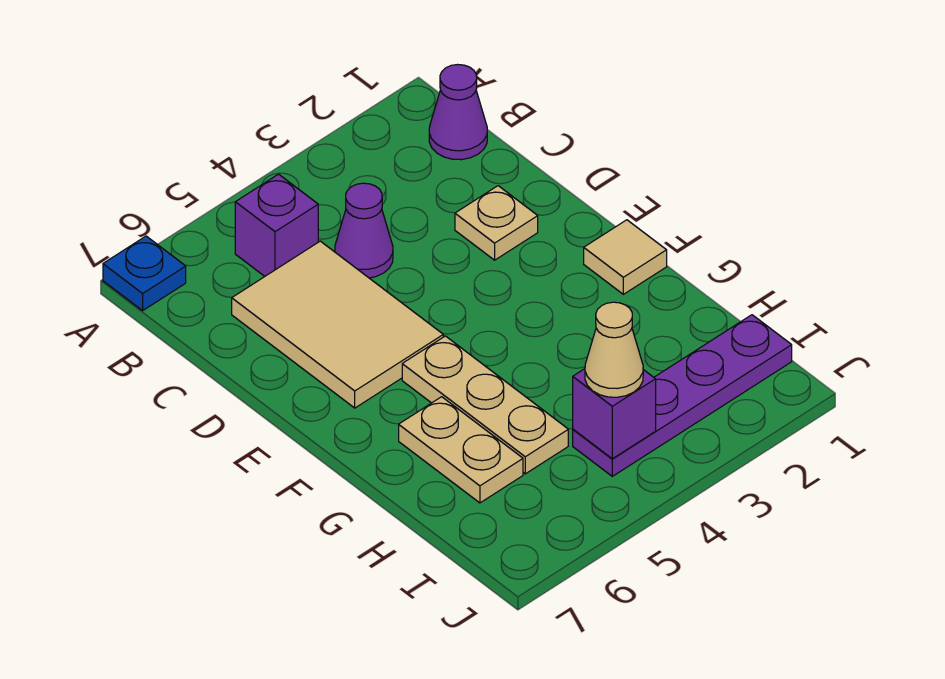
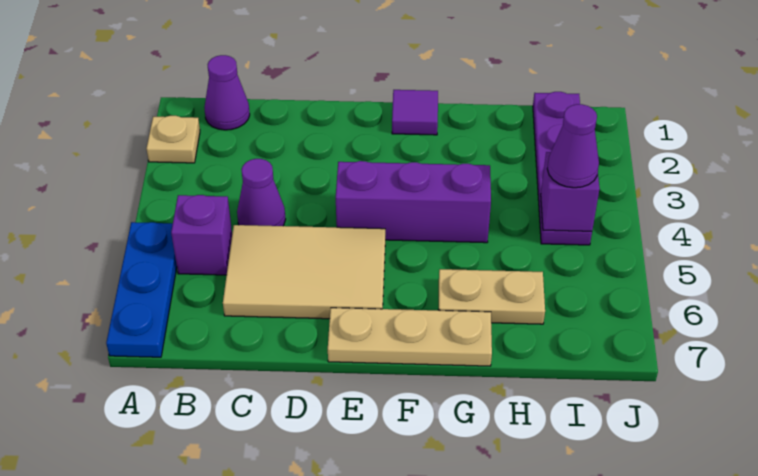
blue 1x1 plate [103,236,186,311] -> blue 1x3 plate [106,222,177,357]
tan 1x1 plate [455,186,538,260] -> tan 1x1 plate moved to [146,116,200,163]
none -> purple 1x3 brick [336,161,491,243]
tan 1x1 tile [584,220,667,294] -> purple 1x1 tile [392,90,438,135]
tan 1x3 plate [402,336,568,474] -> tan 1x3 plate moved to [328,308,492,366]
tan 1x1 cone [585,302,643,397] -> purple 1x1 cone [547,104,599,188]

